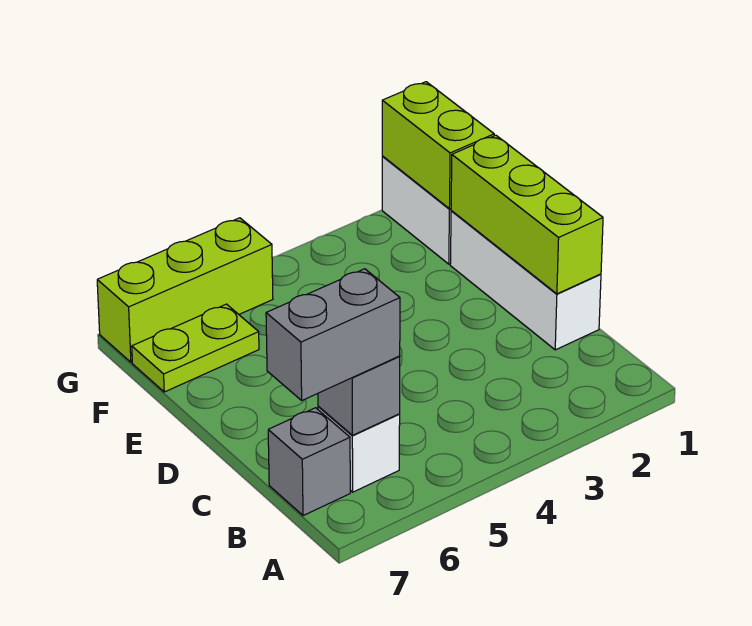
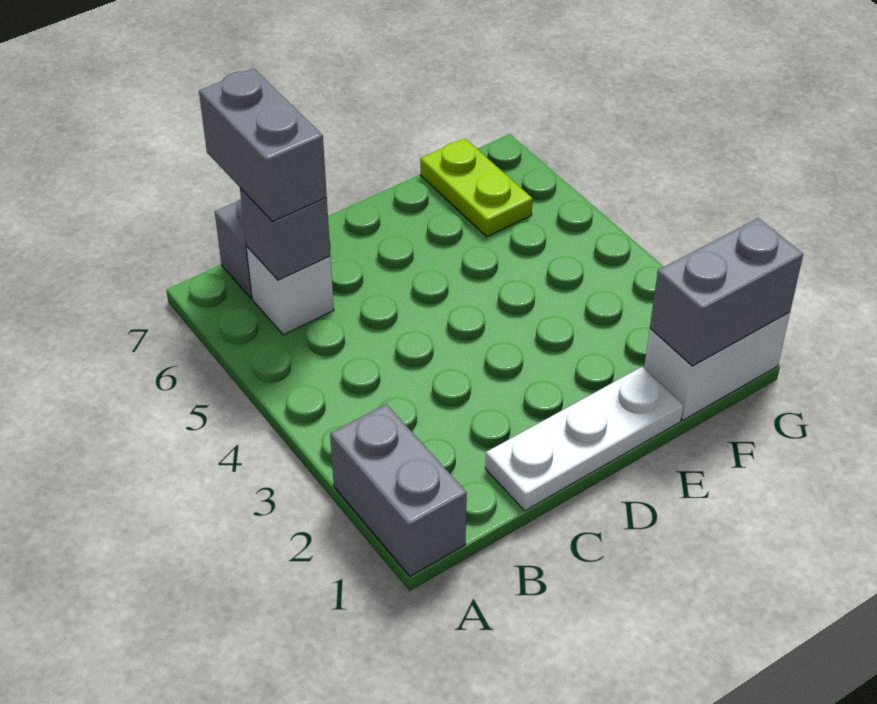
none -> grey 1x2 brick [330,404,467,576]
white 1x3 brick [450,211,601,350] -> white 1x3 plate [485,367,683,511]
lime 1x3 brick [451,135,603,294] -> none
lime 1x2 brick [382,82,494,209] -> grey 1x2 brick [650,218,803,366]
lime 1x3 brick [97,218,273,362] -> none

